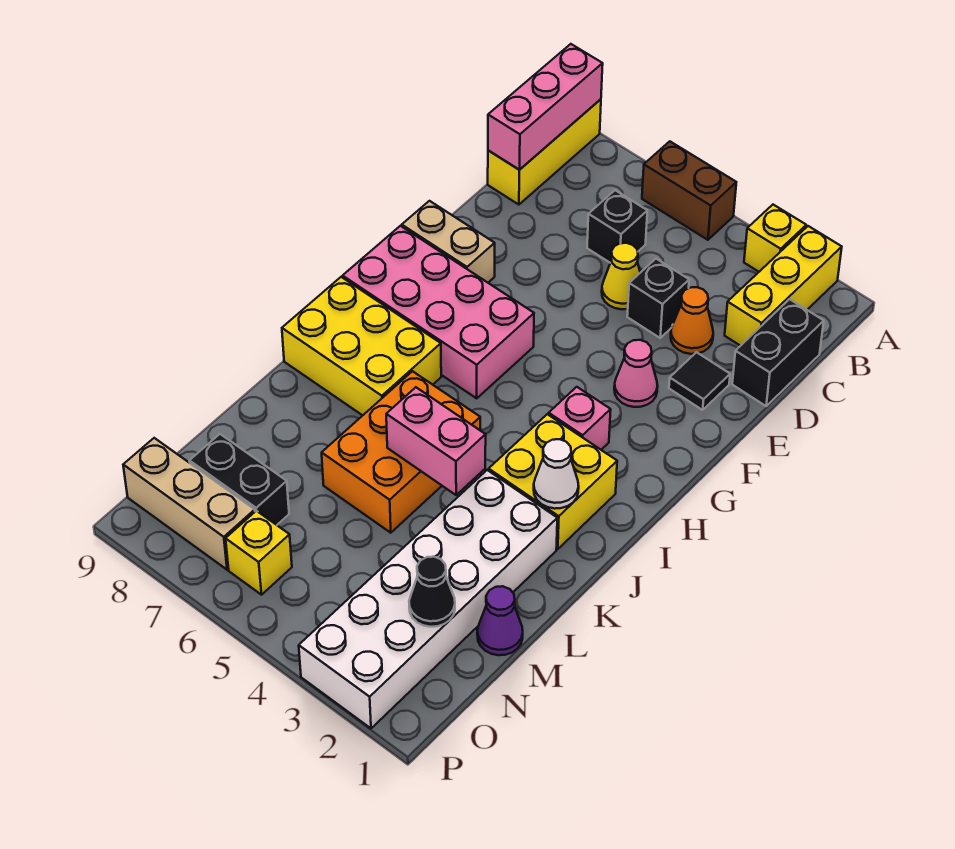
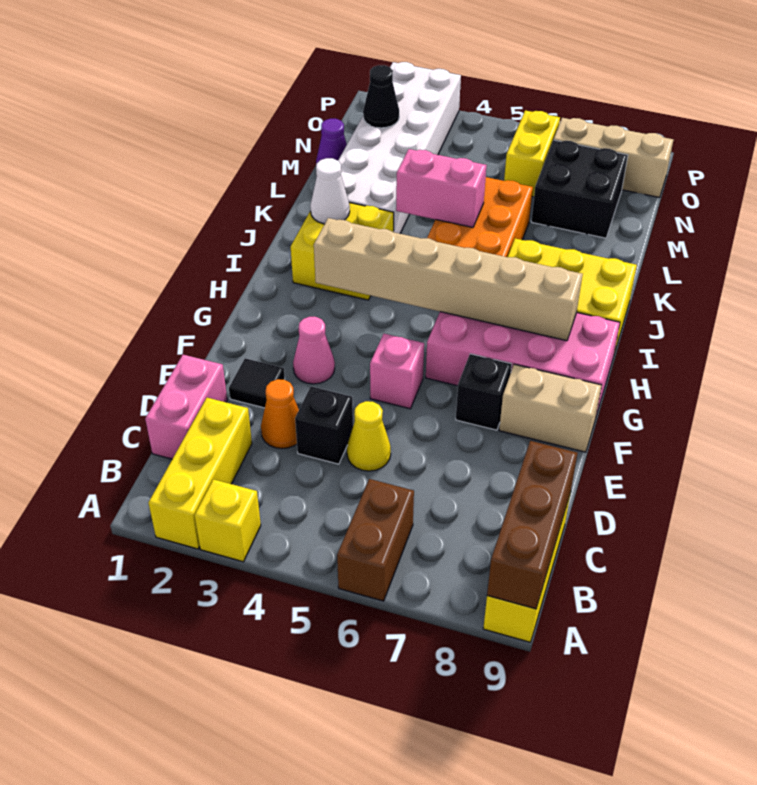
brown 1x2 brick [642,141,736,240] -> brown 1x2 brick turned to [337,479,414,601]
pink 1x3 brick [488,44,603,170] -> brown 1x3 brick [487,441,577,609]
black 1x2 brick [732,299,824,406] -> pink 1x2 brick [145,355,227,459]
black 1x1 brick [587,190,647,263] -> black 1x1 brick moved to [456,354,512,430]
pink 1x1 brick [549,387,611,450] -> pink 1x1 brick moved to [370,334,424,409]
none -> tan 1x6 brick [314,218,583,341]
black 1x2 brick [190,434,289,525] -> black 2x2 brick [531,140,628,238]
yellow 1x1 brick [226,511,292,595] -> yellow 1x2 brick [504,110,560,197]

